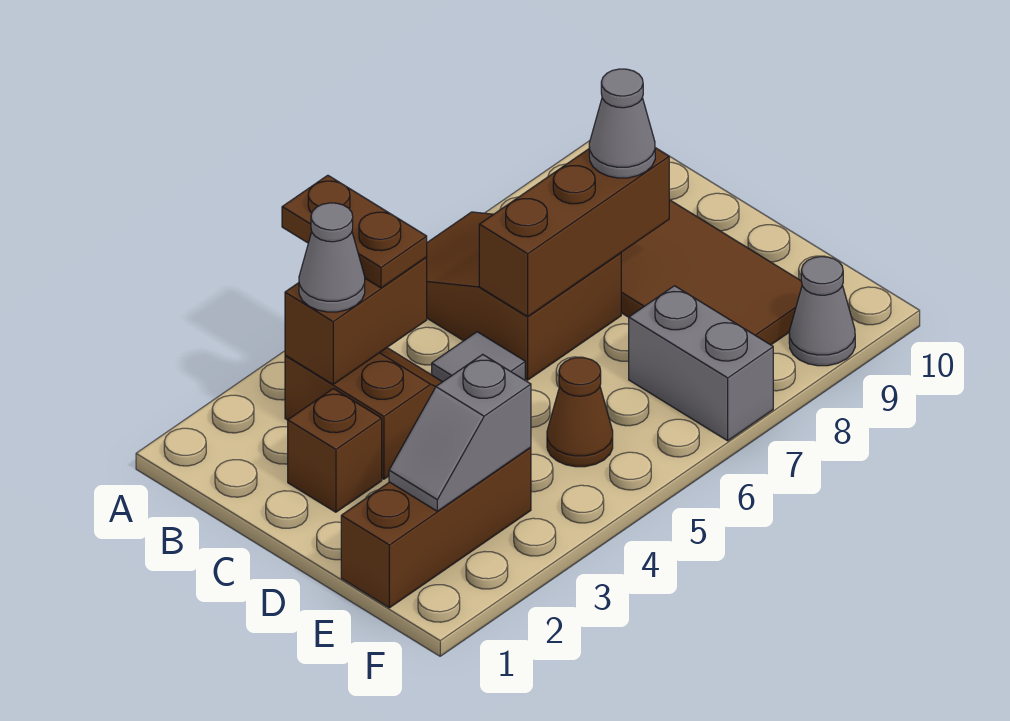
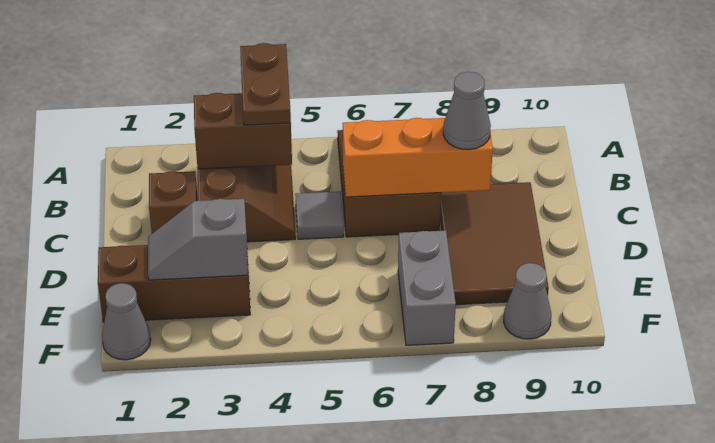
grey 1x1 cone [299,203,365,312] -> grey 1x1 cone moved to [102,283,151,360]
brown 1x3 brick [479,148,669,316] -> orange 1x3 brick [343,118,493,197]
brown 1x1 cone [547,358,613,467] -> none

